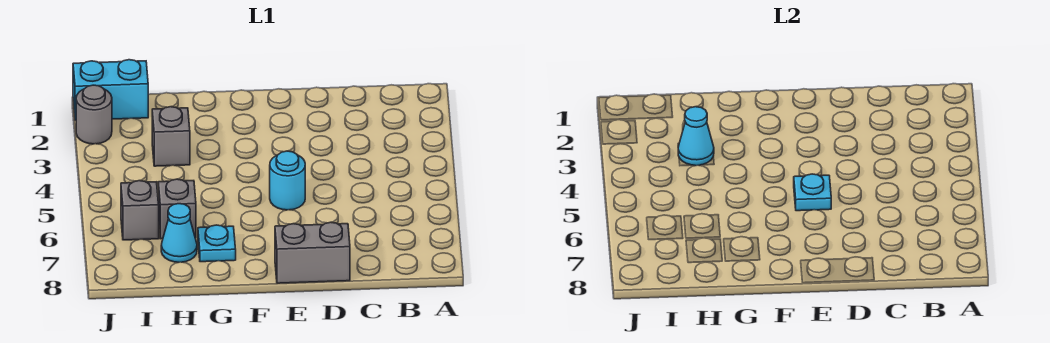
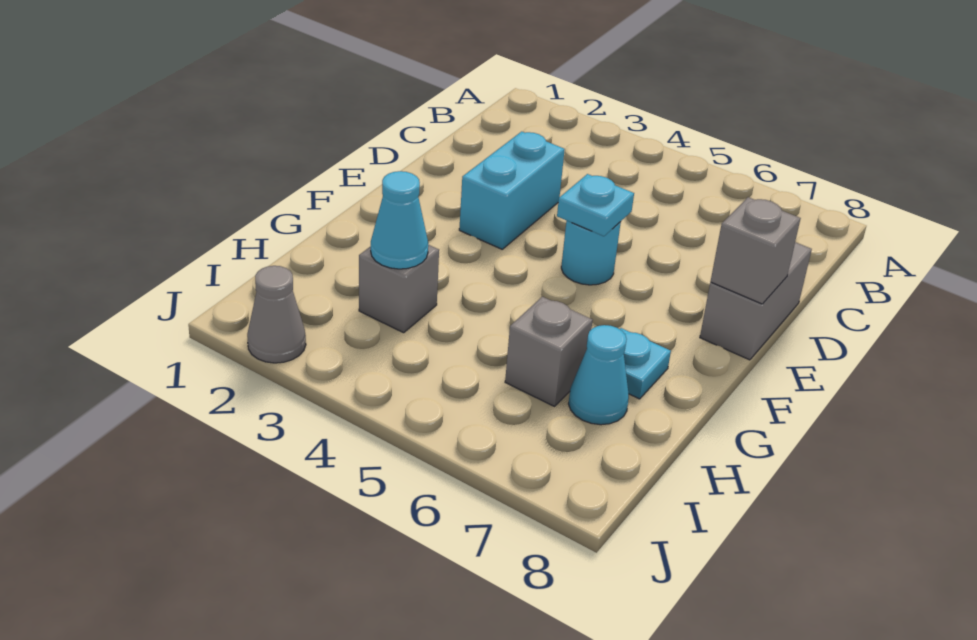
cyan 1x2 brick [73,60,148,120] -> cyan 1x2 brick moved to [459,132,565,249]
grey 1x1 brick [121,181,159,240] -> grey 1x1 brick moved to [711,197,801,304]
grey 1x1 round brick [76,85,112,144] -> grey 1x1 cone [247,266,306,363]

